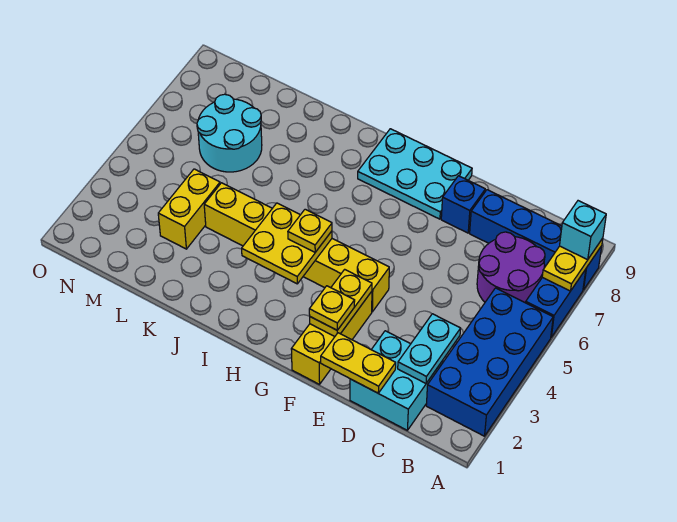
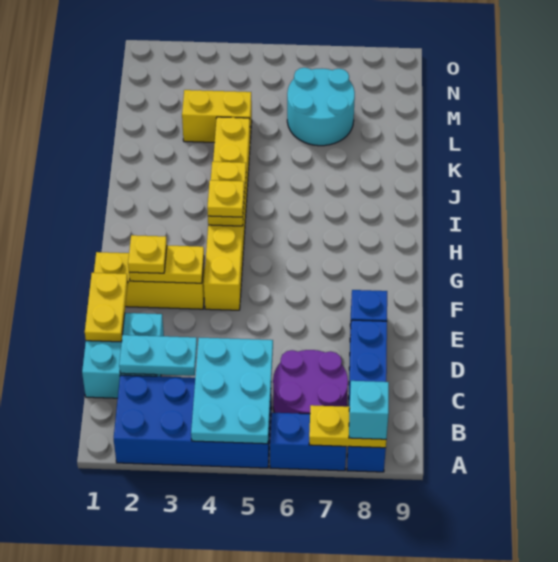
cyan 2x3 plate [358,129,472,219] -> cyan 2x3 plate moved to [191,338,273,444]
yellow 2x2 plate [242,203,332,284] -> yellow 1x2 plate [208,162,246,226]

